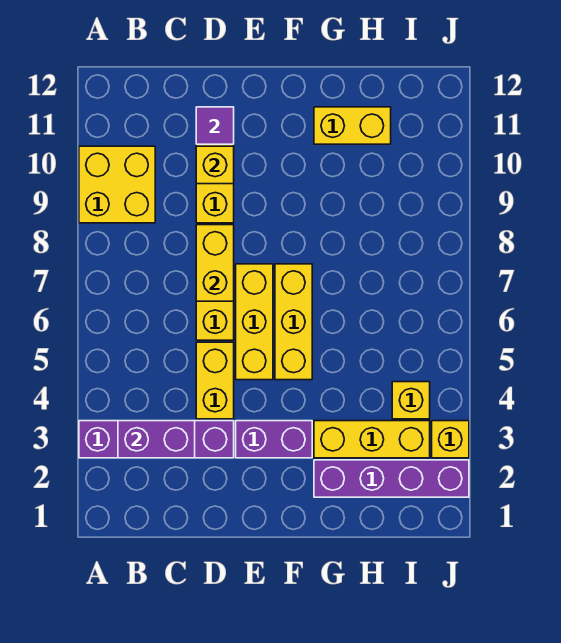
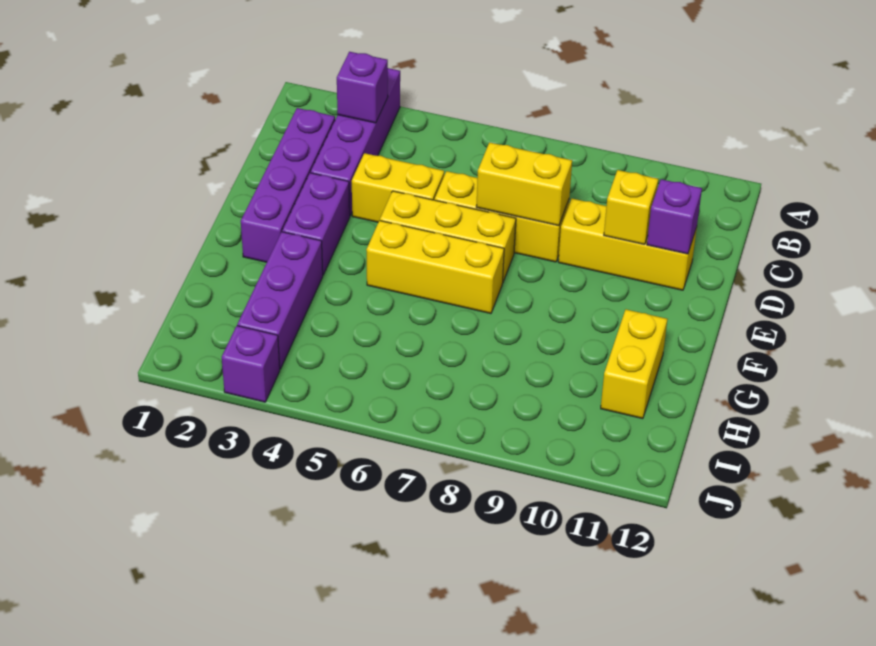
yellow 2x2 brick [79,146,155,223] -> none
purple 1x2 brick [118,421,195,458] -> purple 1x1 brick [337,52,388,123]
purple 1x1 tile [196,107,234,144] -> purple 1x1 brick [647,179,702,254]
purple 1x4 brick [314,460,469,497] -> purple 1x4 brick moved to [241,108,335,262]
yellow 1x3 brick [314,421,430,458] -> purple 1x3 brick [237,232,323,369]
yellow 1x1 brick [392,382,430,419] -> none
yellow 1x1 brick [432,421,469,458] -> purple 1x1 brick [222,326,280,402]

